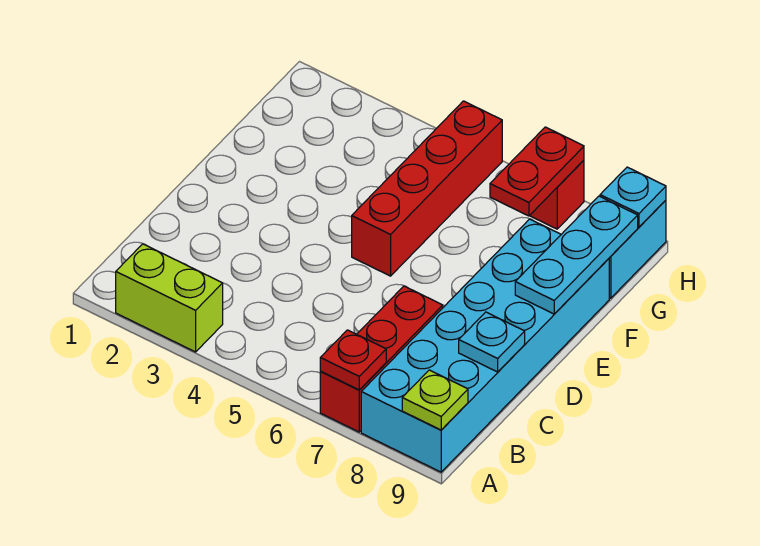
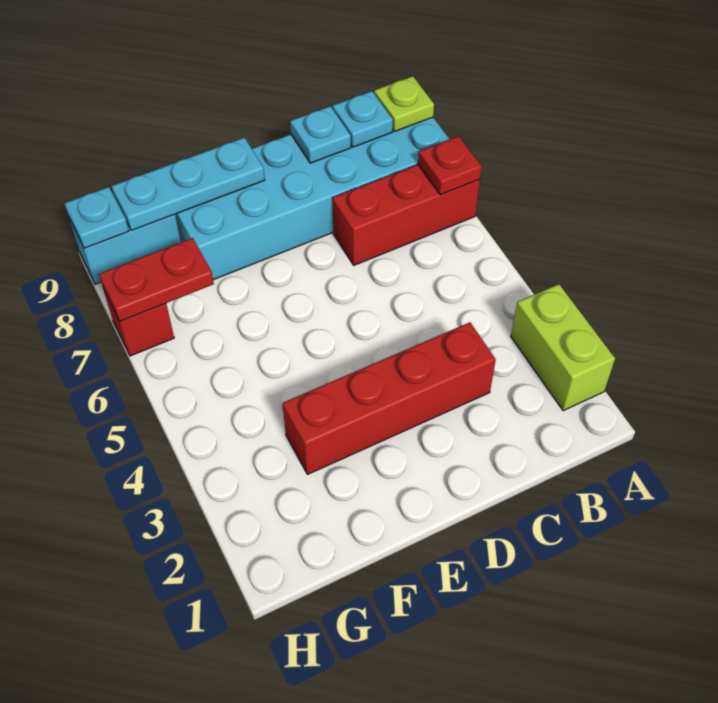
none -> cyan 1x1 plate [332,91,393,147]
red 1x4 brick [352,101,502,276] -> red 1x4 brick moved to [283,322,496,474]

